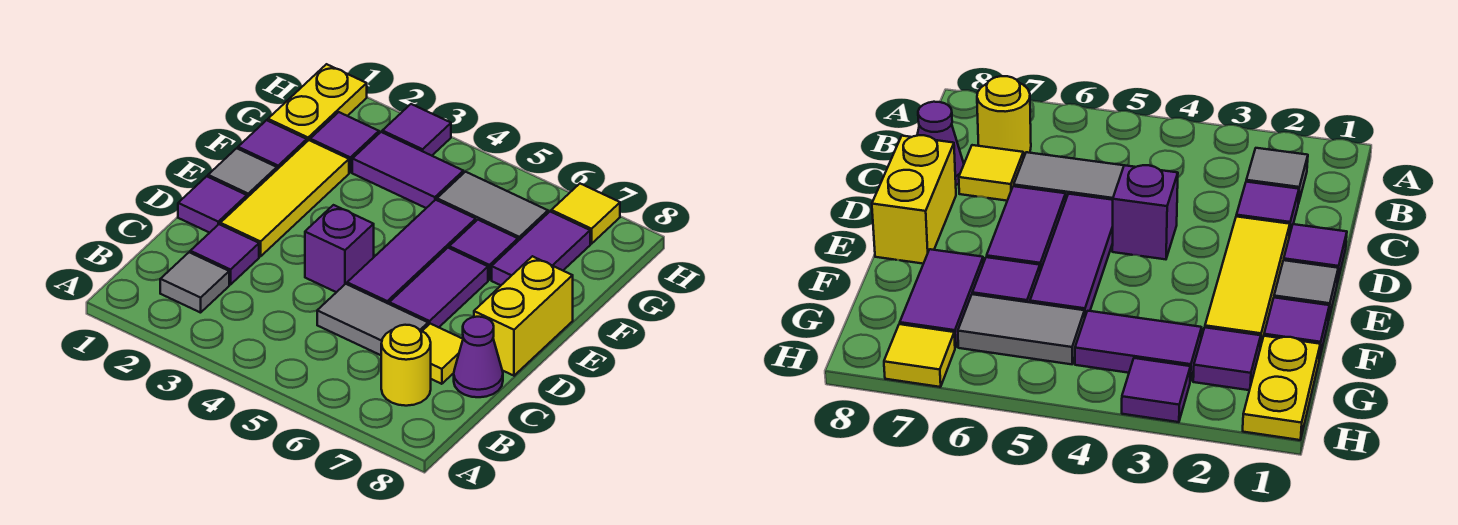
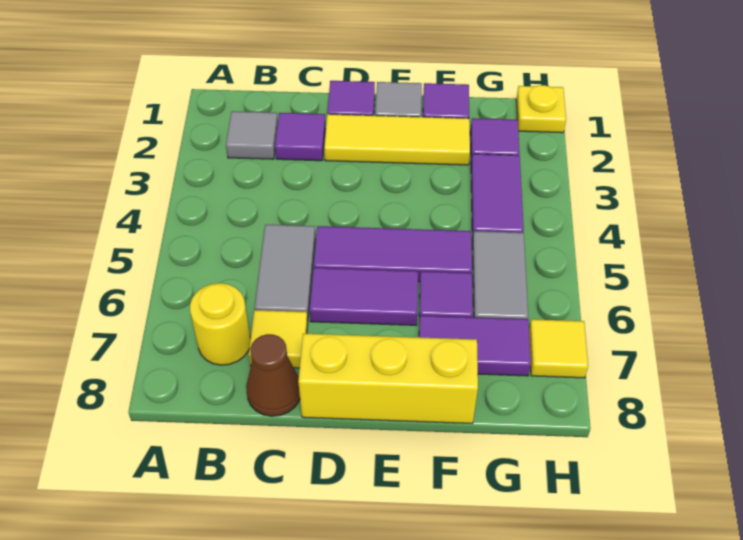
purple 1x1 cone [454,317,503,397] -> brown 1x1 cone [246,334,300,416]
purple 1x1 brick [305,205,374,292] -> none
yellow 1x2 brick [474,256,573,376] -> yellow 1x3 brick [298,334,478,423]
yellow 1x2 plate [268,64,367,141] -> yellow 1x1 plate [516,85,566,133]
purple 1x1 tile [382,104,451,156] -> none

